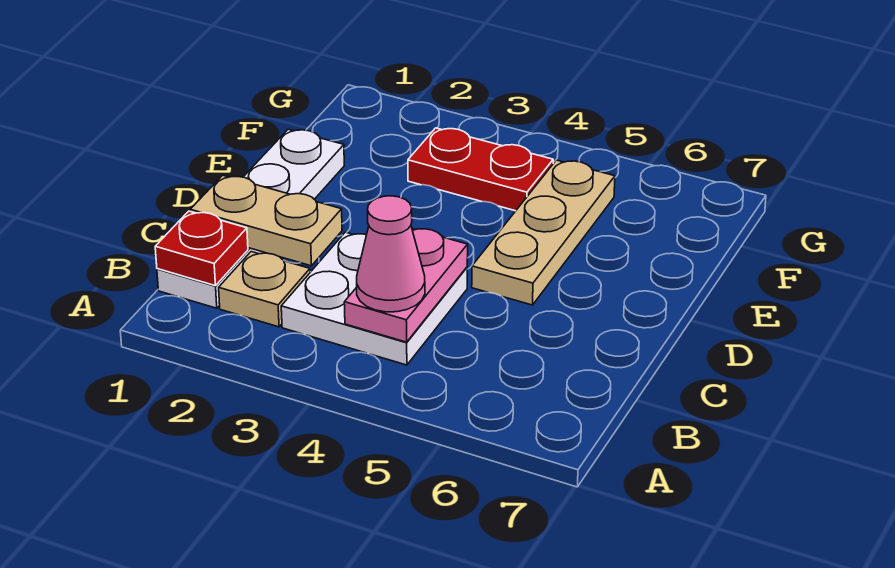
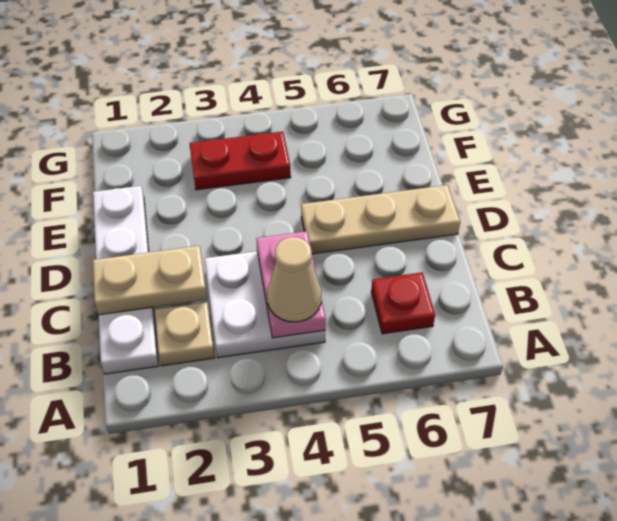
red 1x1 plate [155,211,248,286] -> red 1x1 plate moved to [371,272,435,334]
pink 1x1 cone [357,196,425,312] -> tan 1x1 cone [267,237,321,322]
tan 1x3 plate [472,160,615,305] -> tan 1x3 plate turned to [301,185,460,254]

